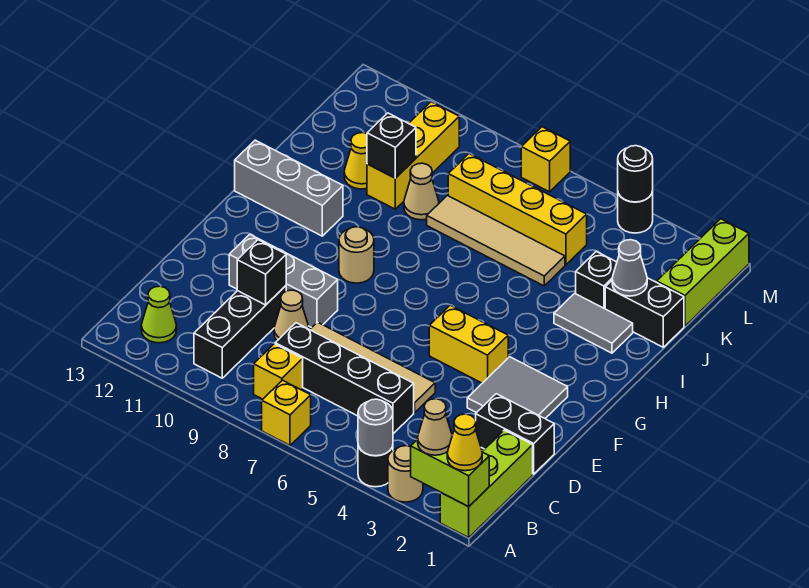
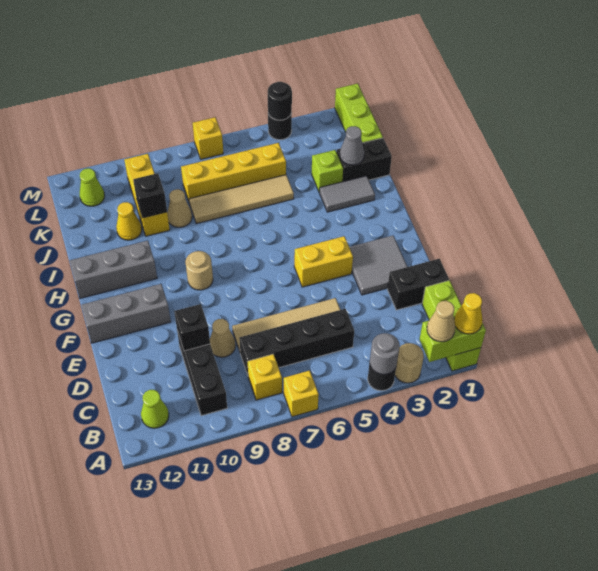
grey 1x3 brick [229,235,338,328] -> grey 1x3 brick moved to [81,284,171,343]
black 1x1 brick [576,252,617,309] -> lime 1x1 brick [312,150,343,193]
none -> lime 1x1 cone [80,168,105,206]

